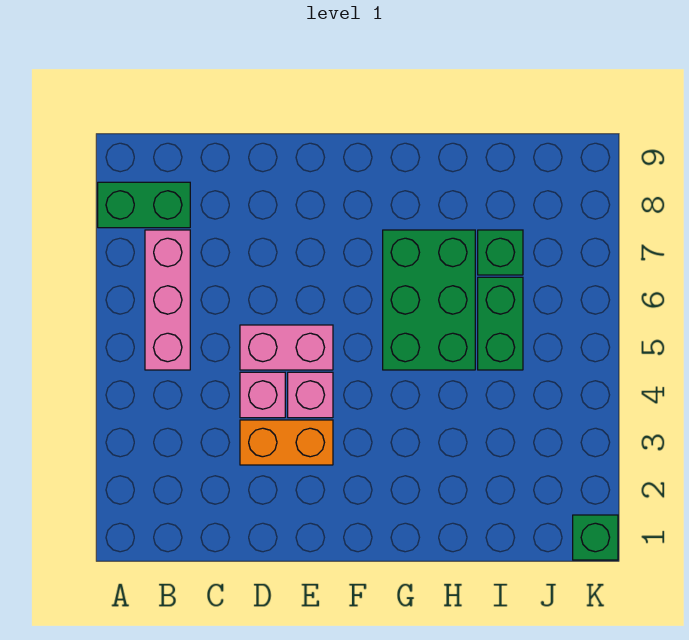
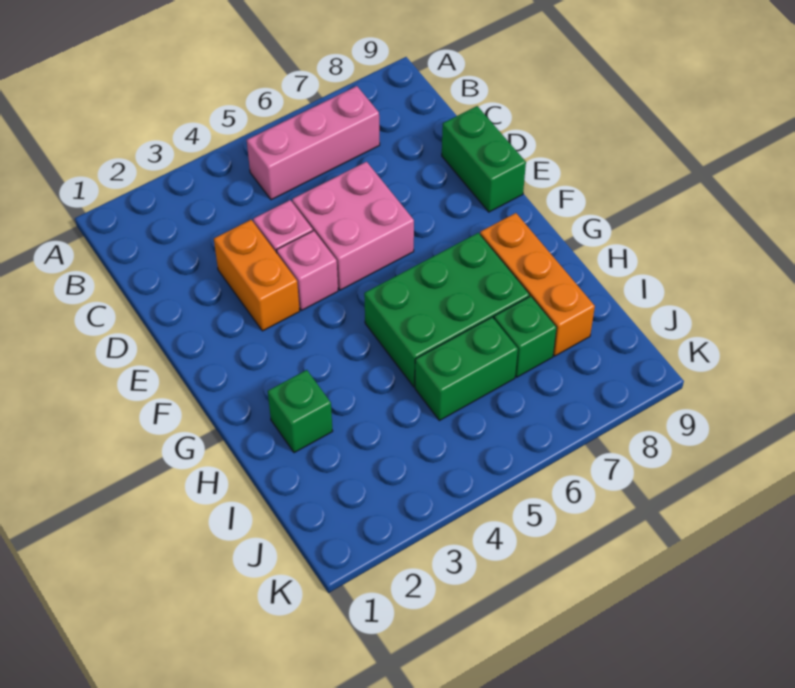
green 1x2 brick [98,182,190,228] -> green 1x2 brick moved to [442,106,526,212]
pink 1x2 brick [240,325,333,370] -> pink 2x2 brick [292,162,414,290]
none -> orange 1x3 brick [480,213,595,356]
green 1x1 brick [573,515,618,560] -> green 1x1 brick moved to [268,370,333,453]

